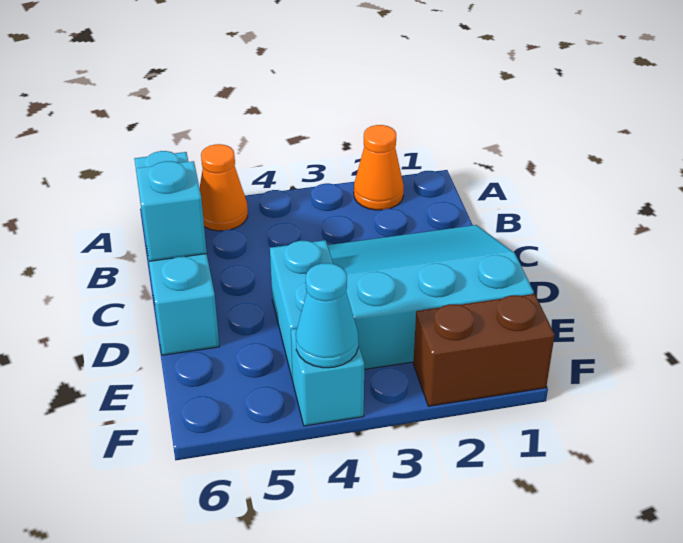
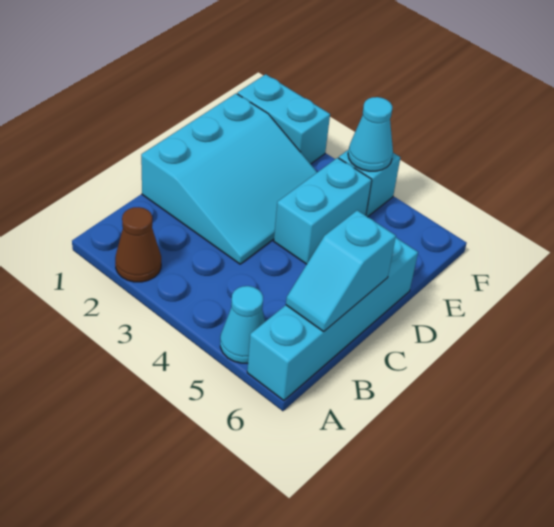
orange 1x1 cone [354,125,404,210] -> brown 1x1 cone [115,207,161,282]
orange 1x1 cone [200,144,248,231] -> cyan 1x1 cone [220,286,265,363]
cyan 3x3 slope [328,225,534,369] -> cyan 3x3 slope turned to [141,94,317,264]
brown 1x2 brick [413,294,555,406] -> cyan 1x2 brick [237,74,330,164]

